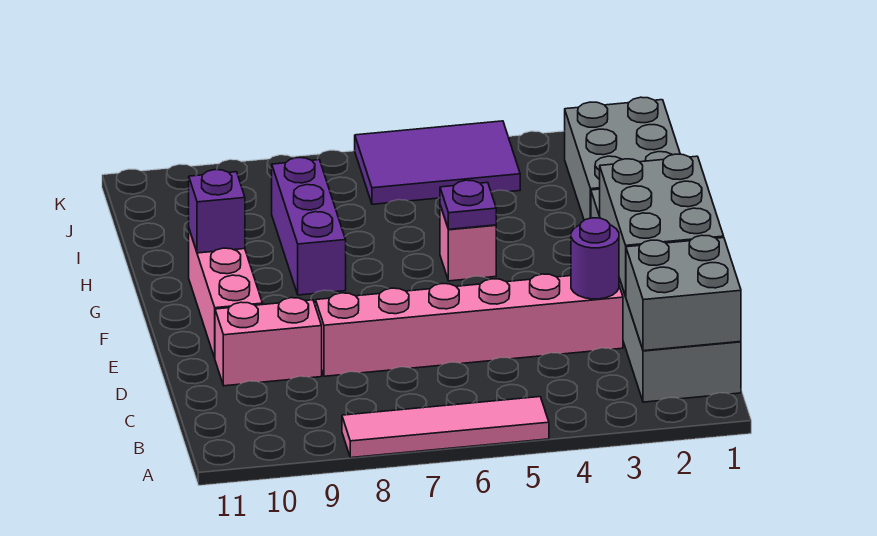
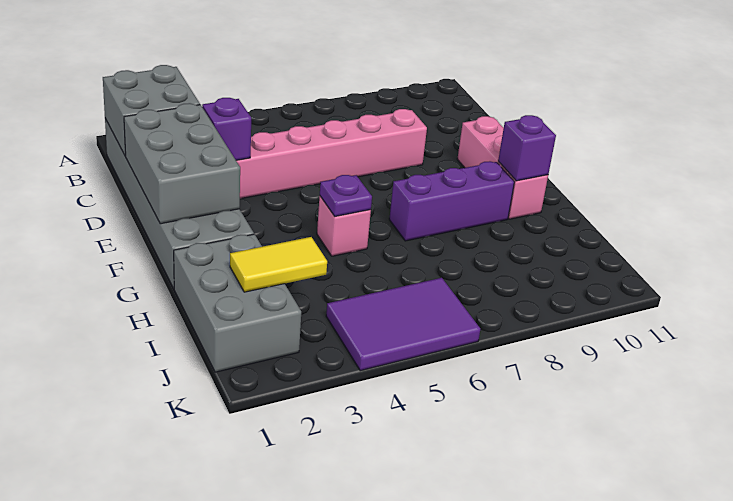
pink 1x4 tile [342,397,549,458] -> none
purple 1x1 round brick [571,218,619,299] -> purple 1x1 brick [202,98,251,160]
pink 1x2 brick [215,298,322,386] -> none
purple 1x3 brick [272,158,346,295] -> purple 1x3 brick turned to [389,161,514,241]
none -> yellow 1x2 tile [230,237,327,292]

